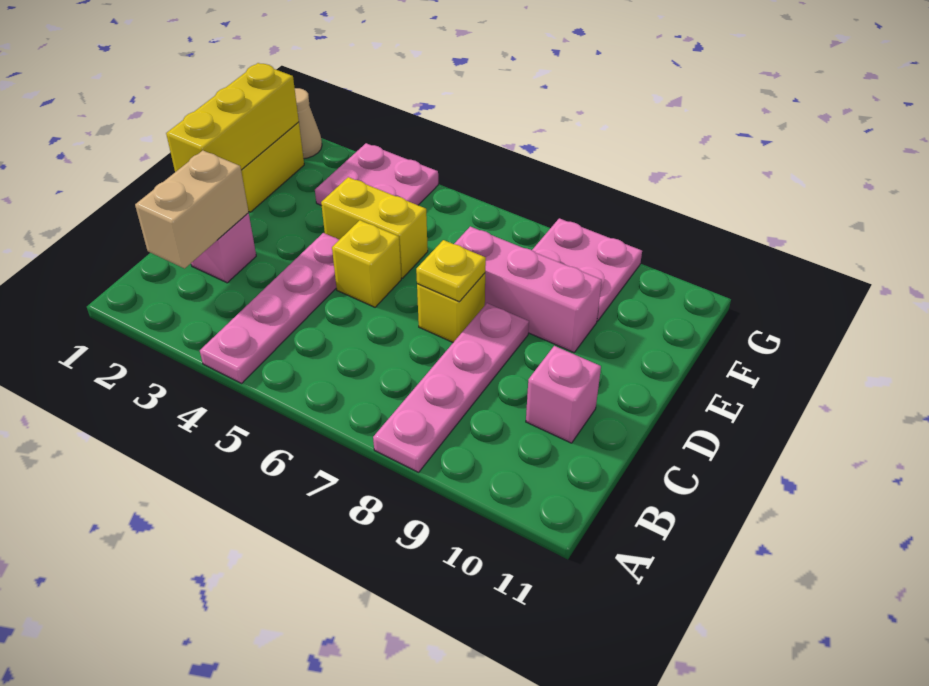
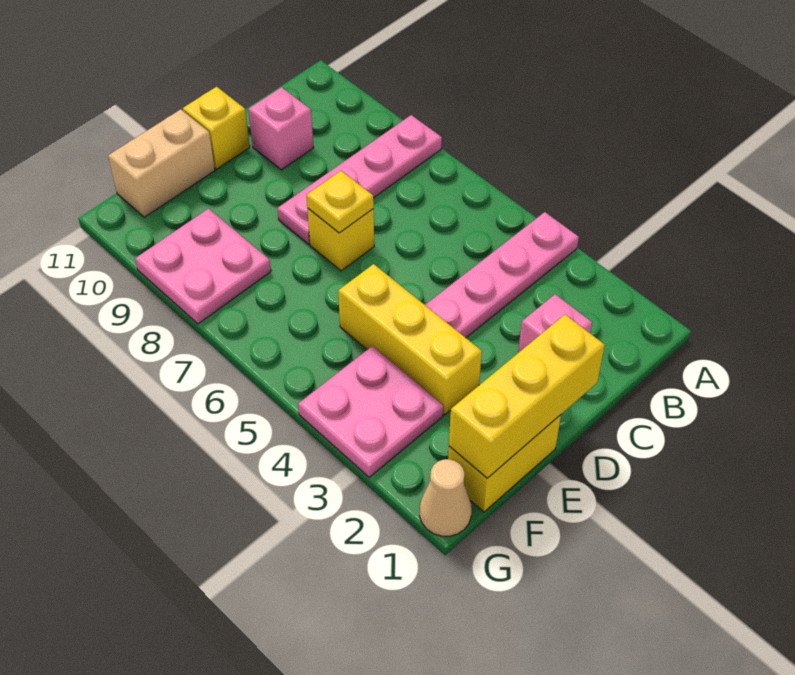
tan 1x2 brick [135,151,249,268] -> tan 1x2 brick moved to [108,109,215,217]
yellow 1x1 brick [332,220,401,307] -> yellow 1x1 brick moved to [183,87,250,169]
yellow 1x2 brick [321,177,428,278] -> yellow 1x3 brick [338,264,482,415]
pink 1x3 brick [454,227,602,352] -> none

